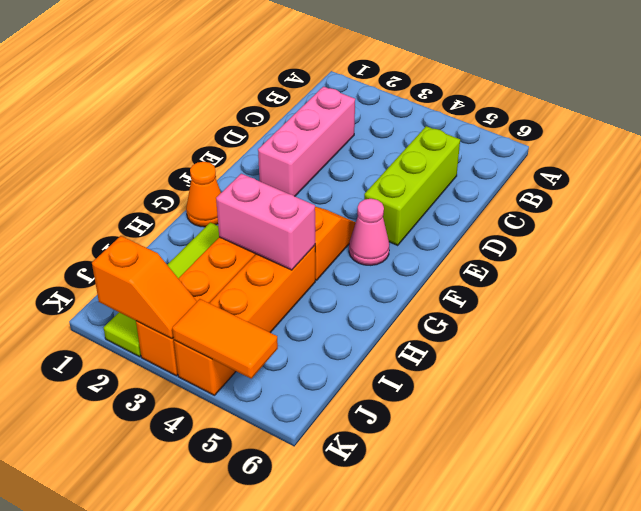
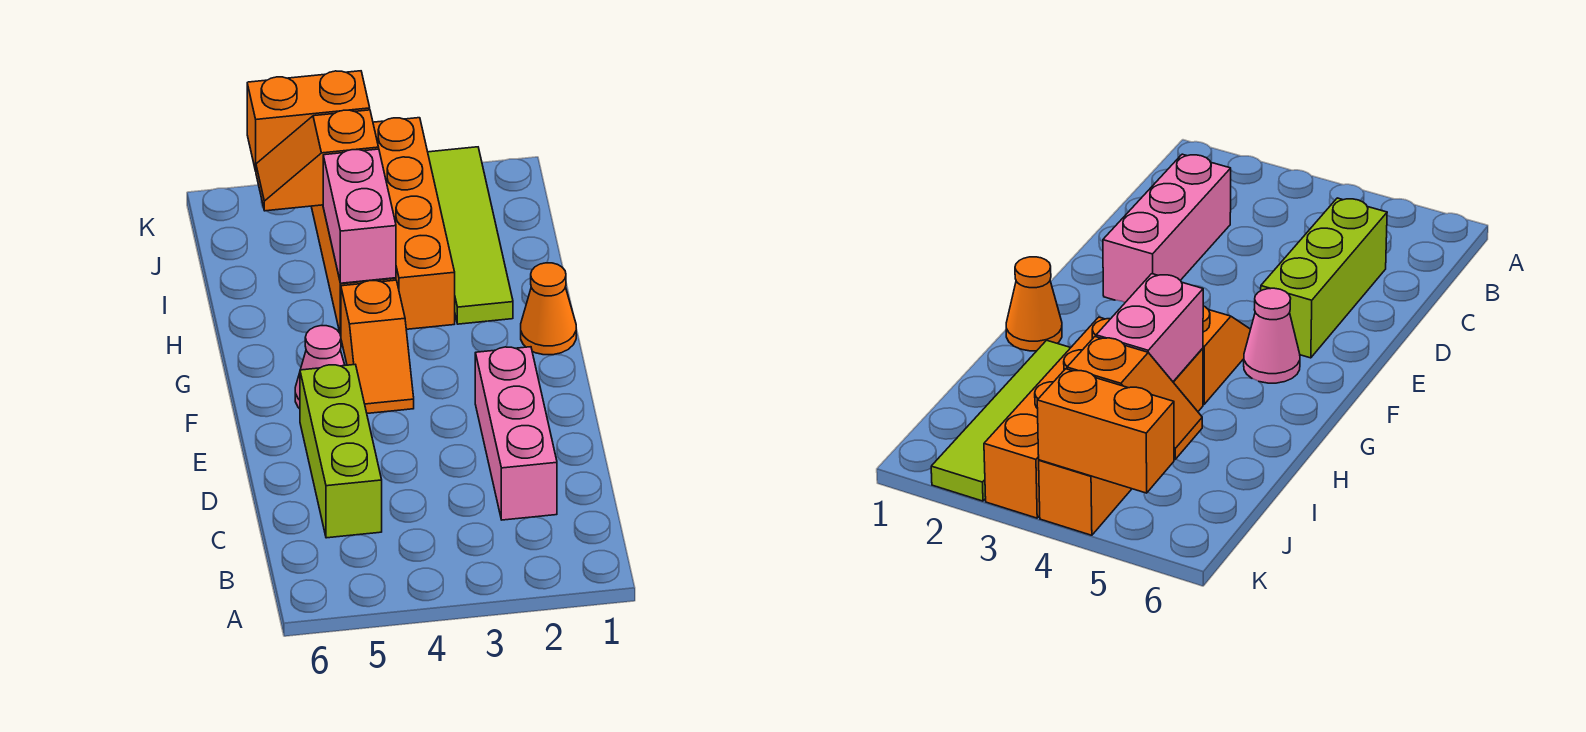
pink 1x2 brick [216,174,315,270] -> pink 1x2 brick turned to [323,149,396,283]
orange 1x2 slope [92,236,197,339] -> orange 1x2 slope moved to [256,110,379,211]
orange 1x2 tile [172,299,278,378] -> orange 1x2 brick [247,71,370,171]

